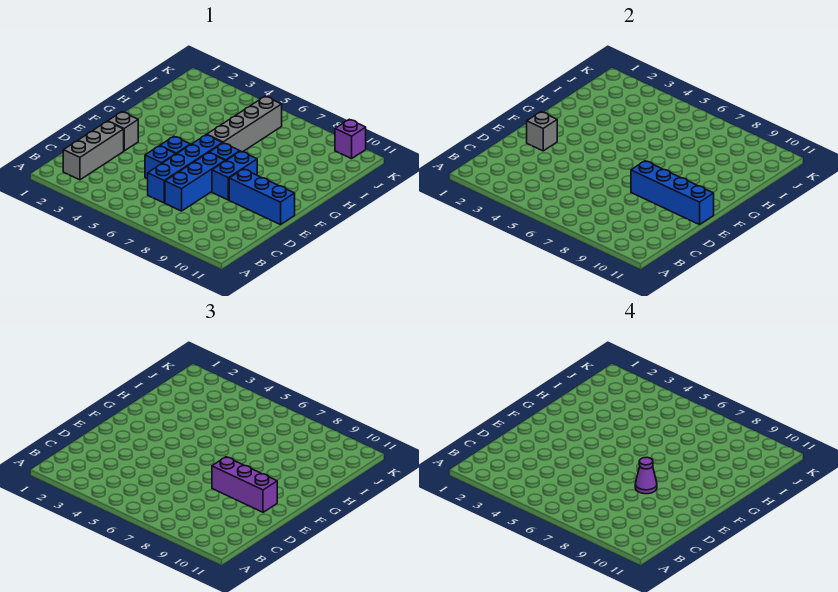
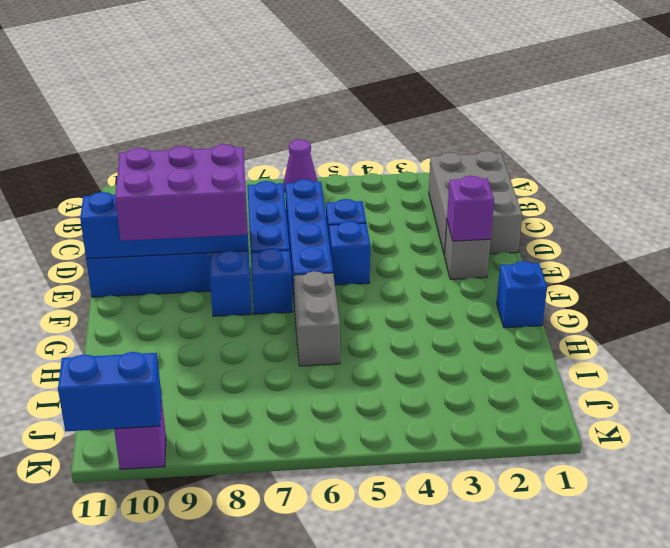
grey 1x3 brick [63,121,124,180] -> grey 2x3 brick [429,151,522,256]
grey 1x1 brick [527,112,557,151] -> purple 1x1 brick [447,176,494,241]
purple 1x3 brick [212,457,277,512] -> purple 2x3 brick [115,144,248,241]
purple 1x1 cone [635,457,657,494] -> purple 1x1 cone moved to [283,139,318,193]
none -> blue 1x1 brick [497,261,547,328]
grey 1x4 brick [207,96,282,152] -> grey 1x2 brick [294,271,340,366]
none -> blue 1x2 brick [58,352,161,431]

